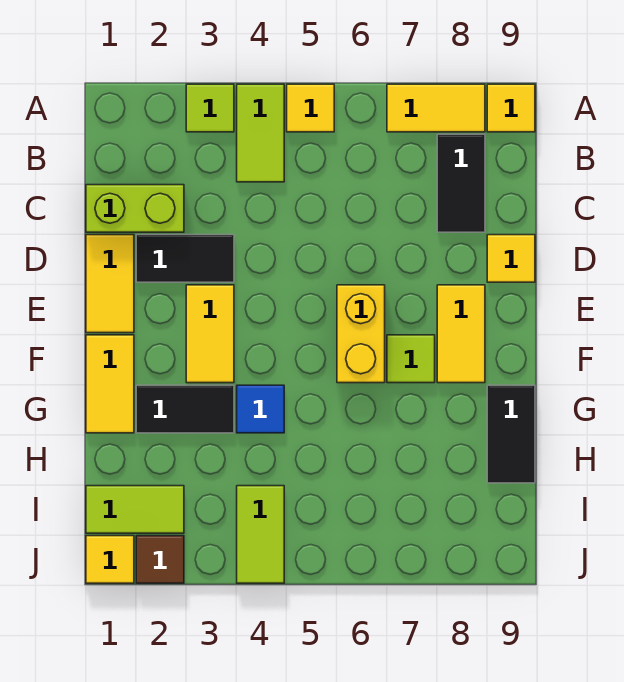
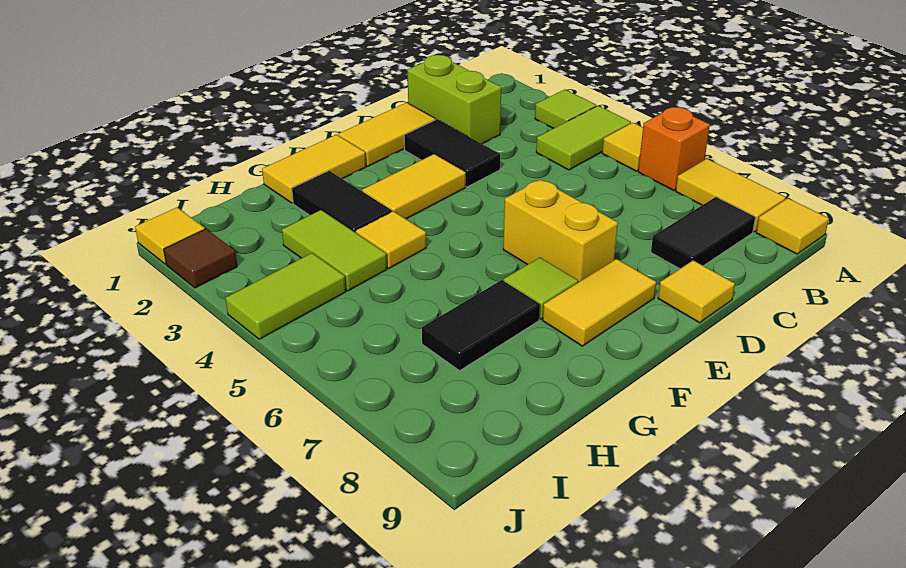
none -> orange 1x1 brick [638,107,710,191]
yellow 1x2 brick [337,285,385,383] -> yellow 1x2 brick turned to [503,179,618,282]
blue 1x1 tile [237,385,284,433] -> yellow 1x1 tile [356,211,426,268]
black 1x2 tile [487,385,535,483] -> black 1x2 tile moved to [422,280,540,371]
lime 1x2 tile [86,486,184,533] -> lime 1x2 tile moved to [282,210,387,291]

